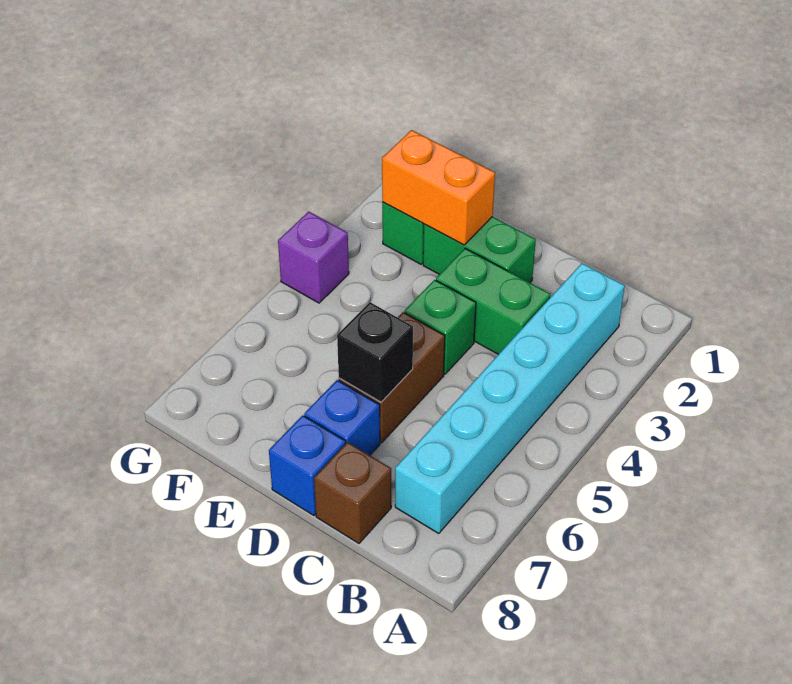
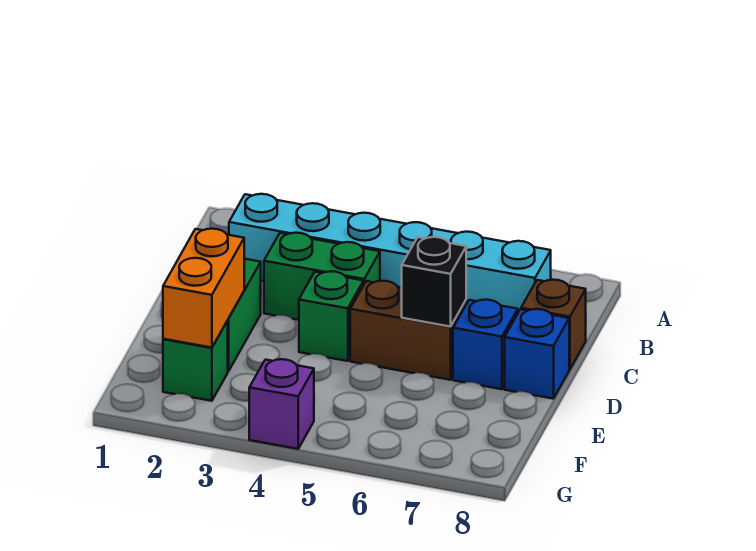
green 1x2 brick [436,248,551,354] -> green 1x2 brick turned to [264,233,380,320]

